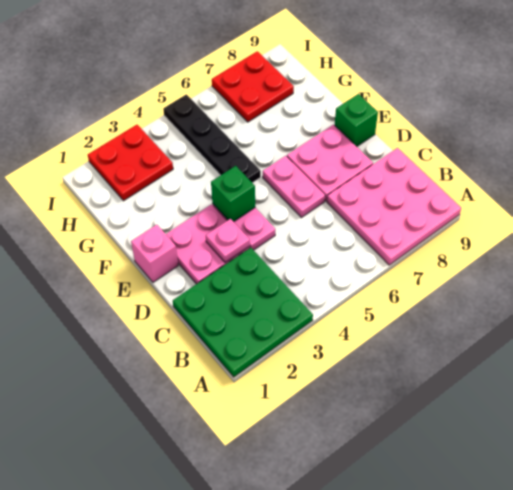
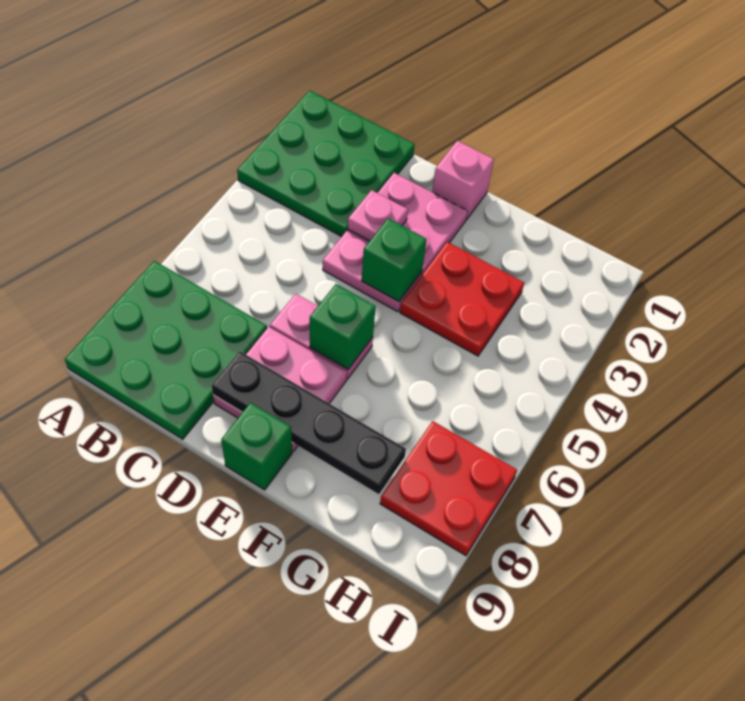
pink 3x3 plate [327,148,461,265] -> green 3x3 plate [65,261,267,439]
none -> green 1x1 brick [310,284,376,369]
black 1x4 plate [163,94,261,183] -> black 1x4 plate moved to [212,351,406,494]
red 2x2 plate [88,125,173,201] -> red 2x2 plate moved to [400,242,524,356]

